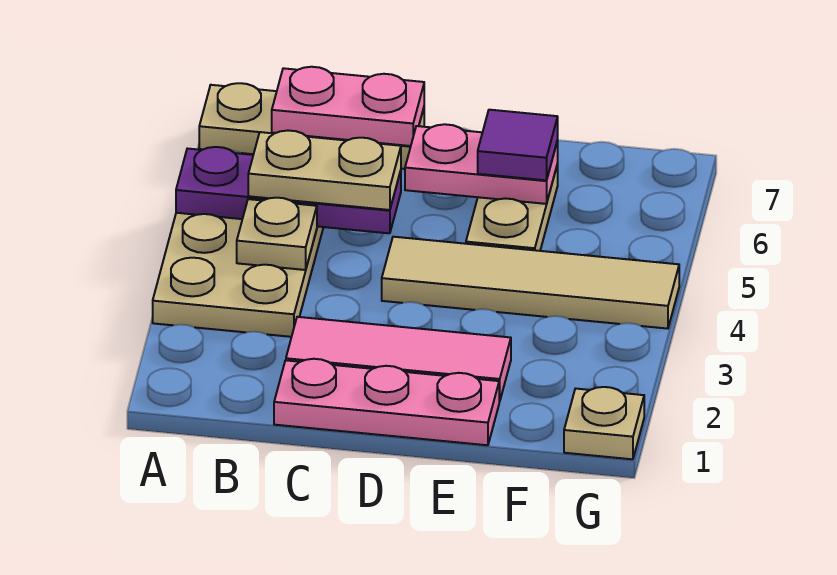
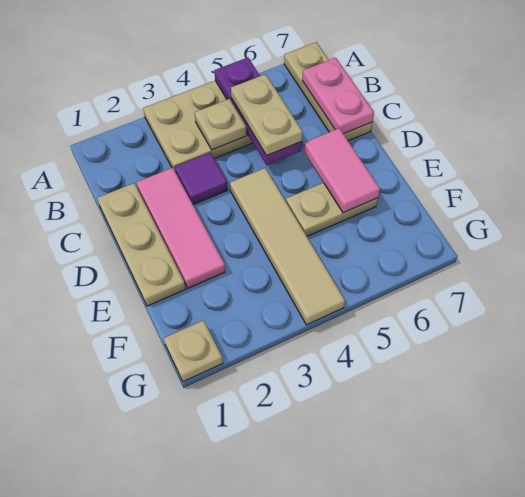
pink 1x3 plate [274,359,500,445] -> tan 1x3 plate [97,183,186,306]
pink 1x2 plate [405,124,558,204] -> pink 1x2 tile [304,128,380,213]
purple 1x1 tile [478,110,558,180] -> purple 1x1 tile moved to [175,153,228,205]

